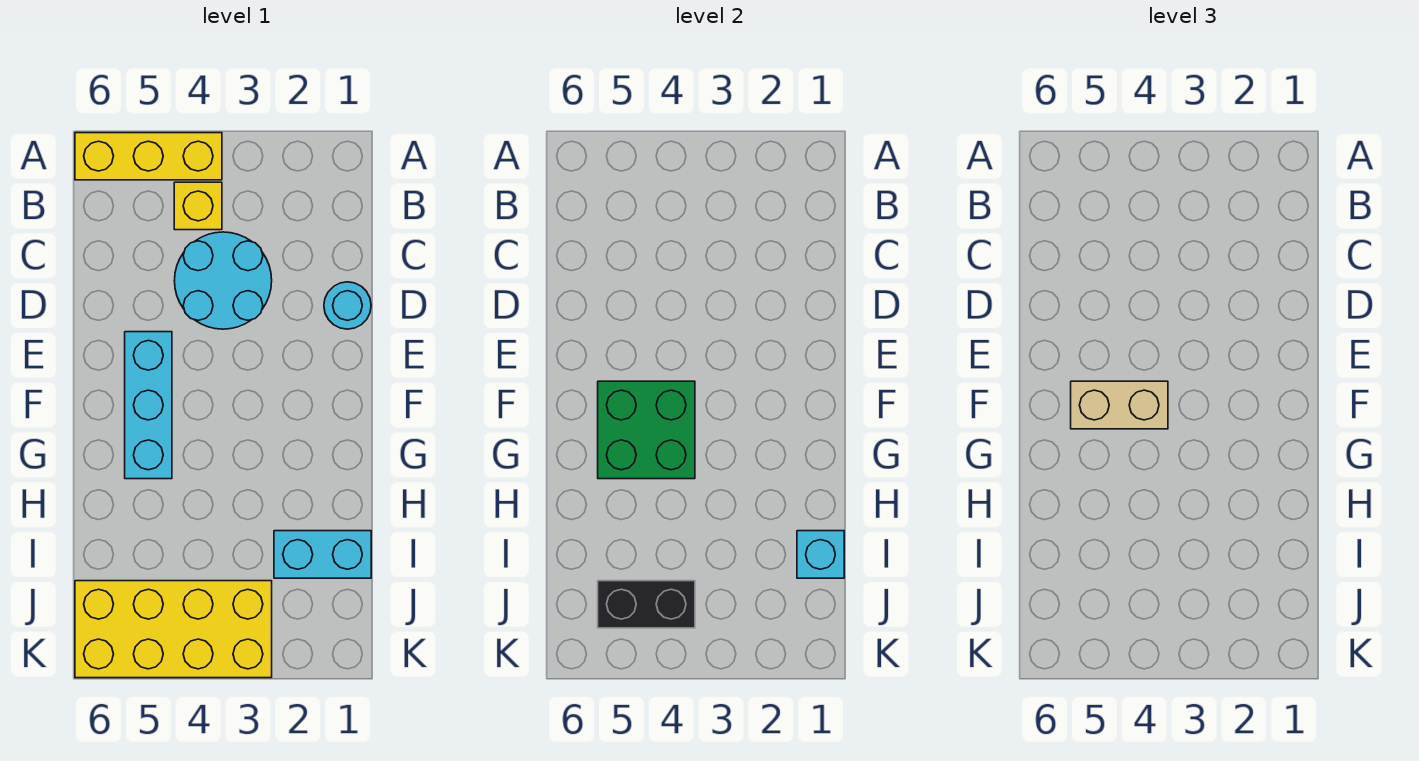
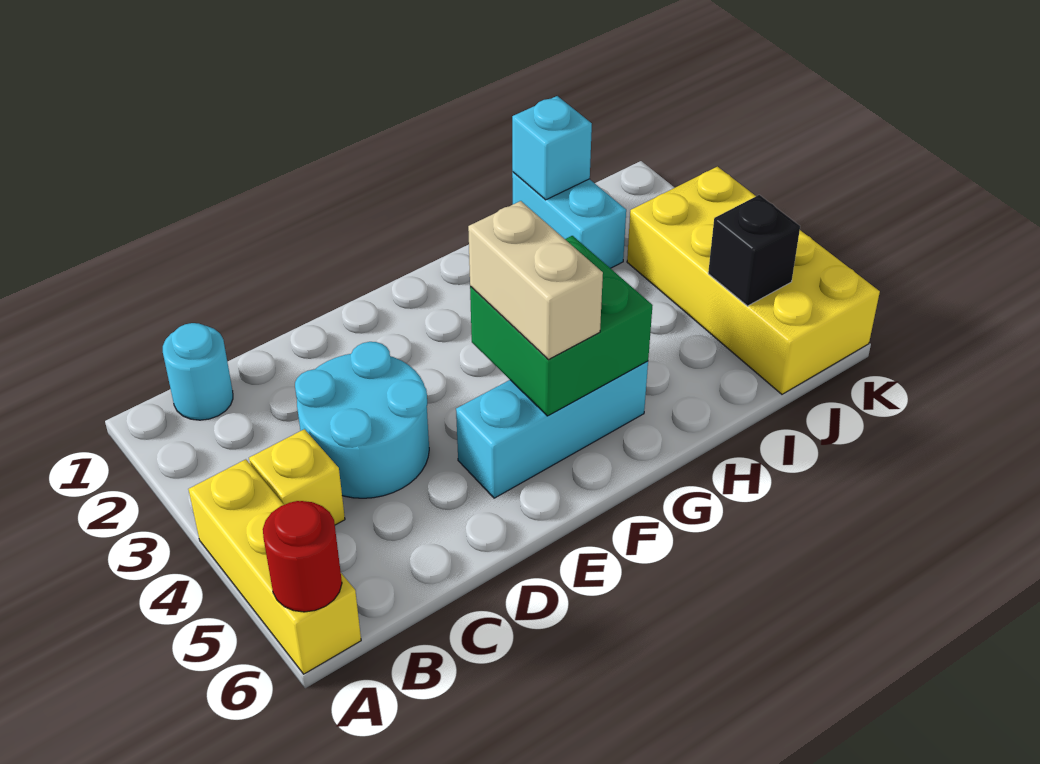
none -> red 1x1 round brick [263,501,342,612]
cyan 1x1 round brick [324,282,371,329] -> cyan 1x1 round brick moved to [163,323,233,420]
black 1x2 brick [598,581,695,628] -> black 1x1 brick [708,195,800,306]

